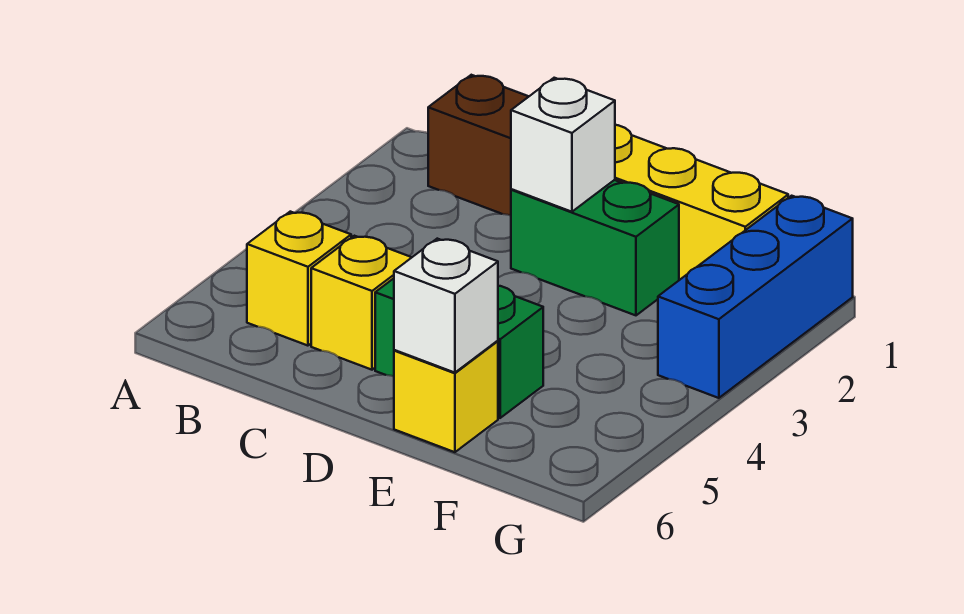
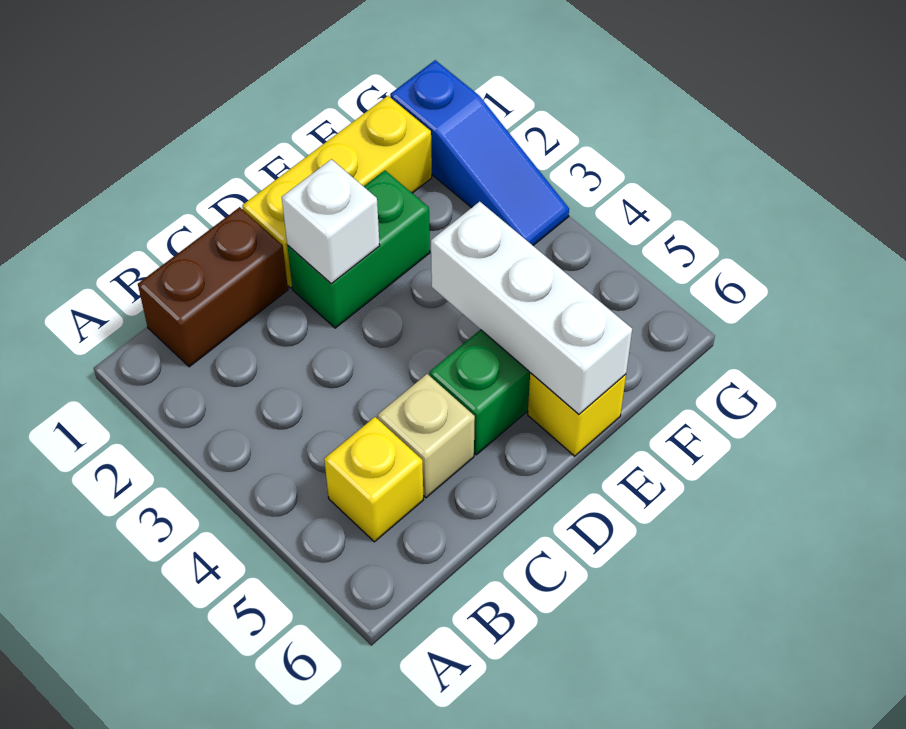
yellow 1x1 brick [311,236,412,370] -> tan 1x1 brick [378,374,475,498]
white 1x1 brick [394,239,498,373] -> white 1x3 brick [431,202,632,414]
blue 1x3 brick [658,196,853,398] -> blue 1x3 slope [390,60,569,245]

